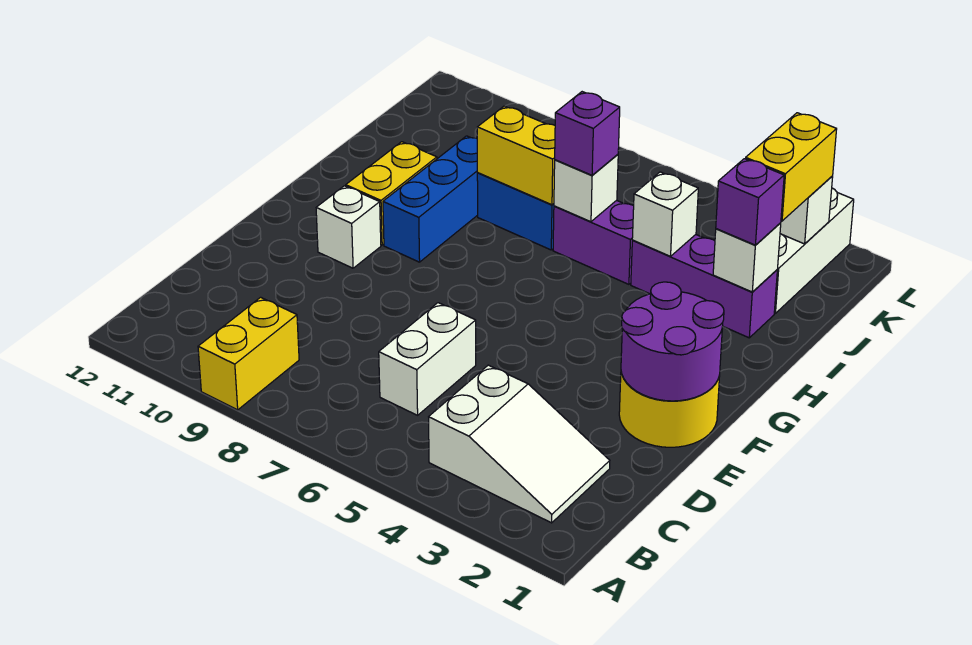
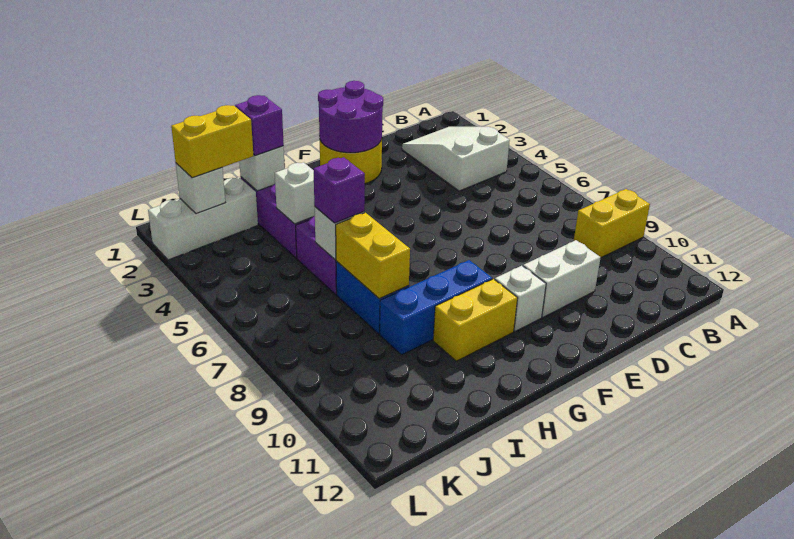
white 1x2 brick [379,303,476,415] -> white 1x2 brick moved to [523,240,601,317]

